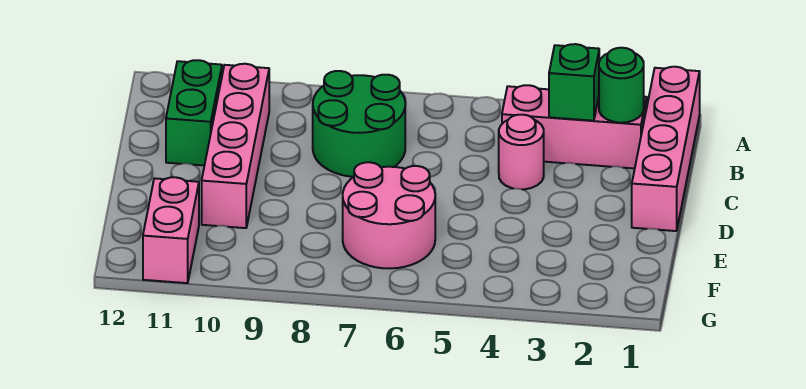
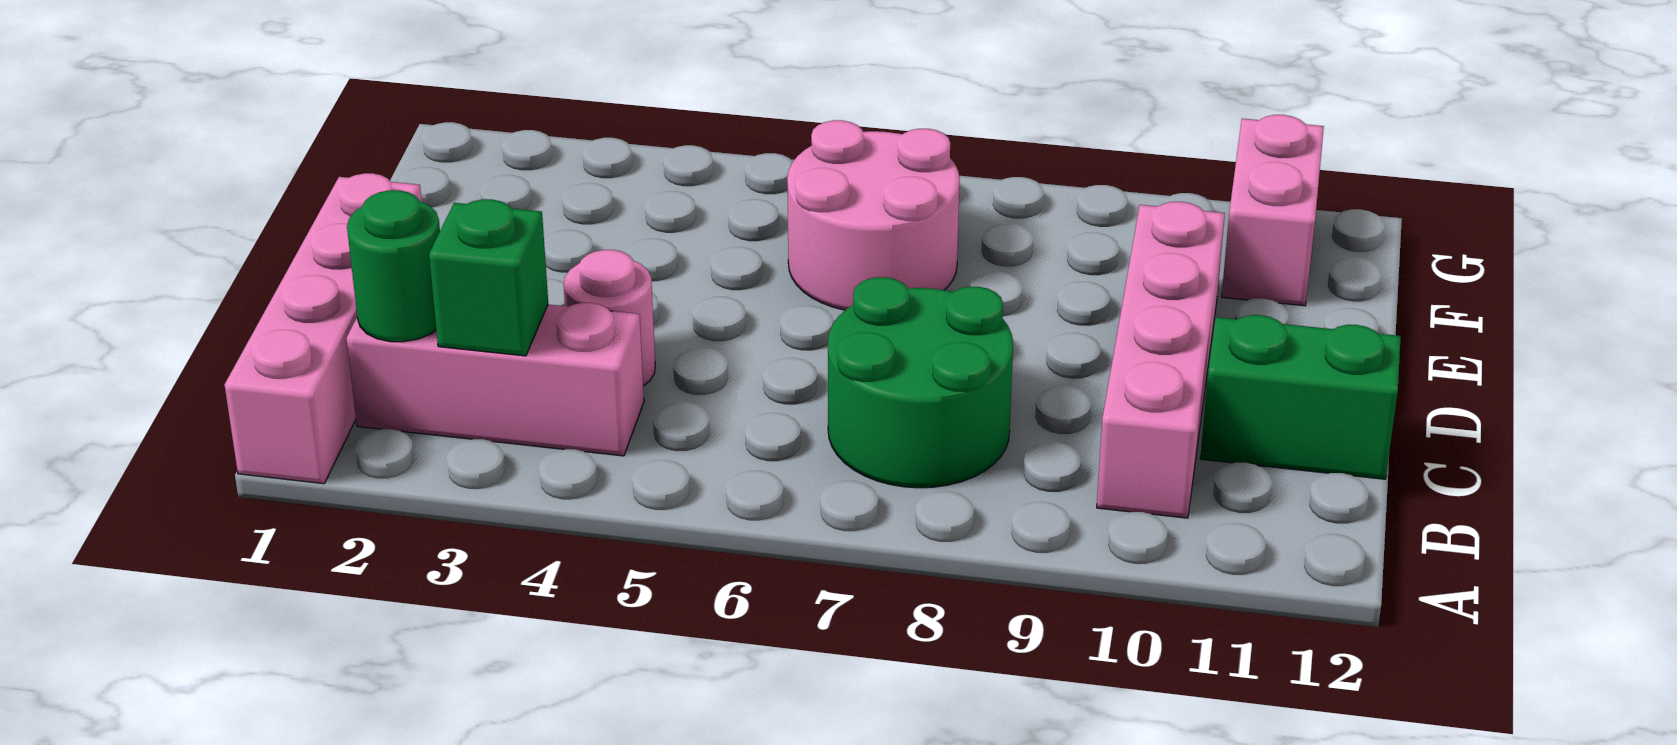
green 1x2 brick [166,60,222,166] -> green 1x2 brick turned to [1200,315,1401,479]

